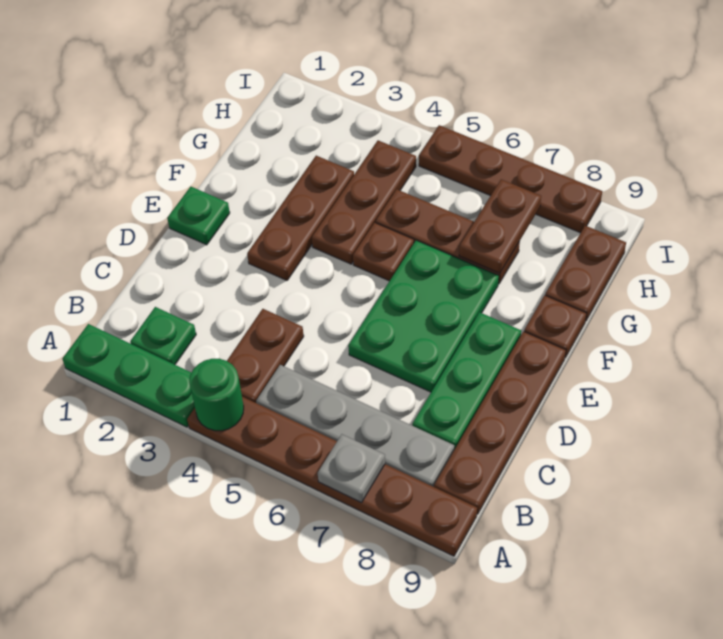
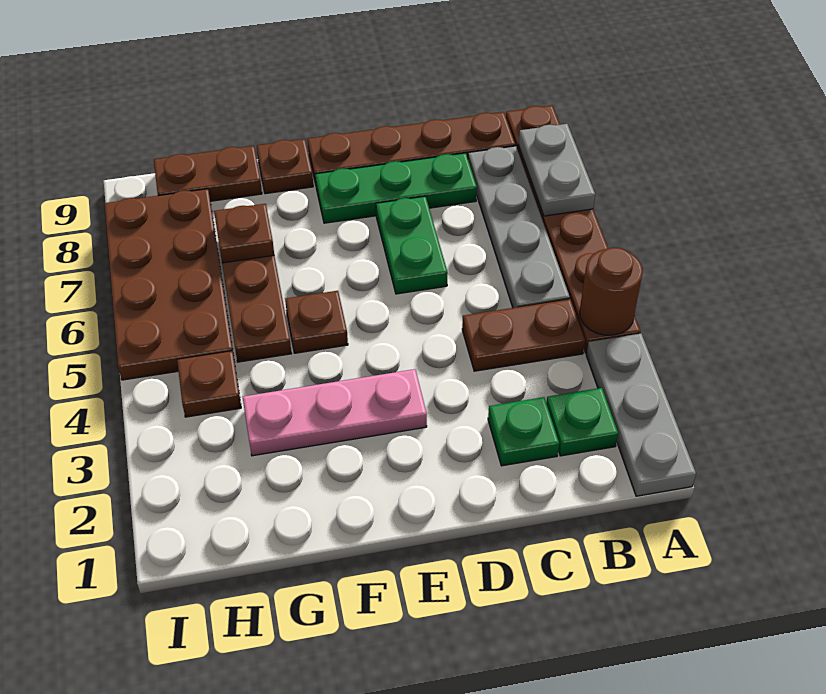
green 1x3 plate [62,324,195,427] -> grey 1x3 plate [586,334,696,496]
green 1x1 round brick [189,359,244,431] -> brown 1x1 round brick [580,248,643,335]
grey 1x1 plate [318,434,385,503] -> grey 1x2 plate [518,124,595,216]
green 2x3 plate [348,240,499,392] -> green 1x2 plate [376,196,448,294]
green 1x1 plate [167,187,230,245] -> green 1x1 plate moved to [488,397,559,466]
brown 1x3 plate [247,156,354,280] -> pink 1x3 plate [243,369,427,456]
brown 1x3 plate [312,140,416,264] -> brown 1x1 plate [177,351,241,417]
brown 1x2 plate [459,179,541,274] -> brown 1x1 plate [214,204,274,263]
brown 1x4 plate [419,125,602,233] -> brown 2x4 plate [104,189,233,380]

